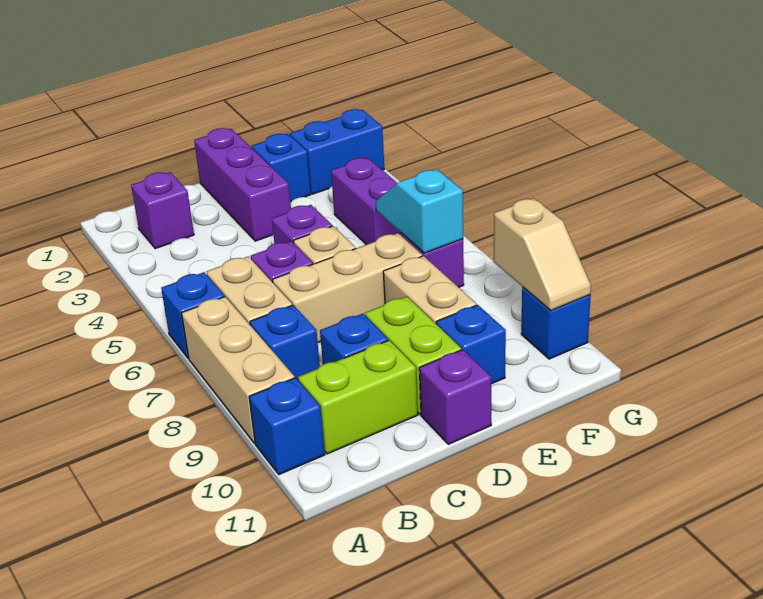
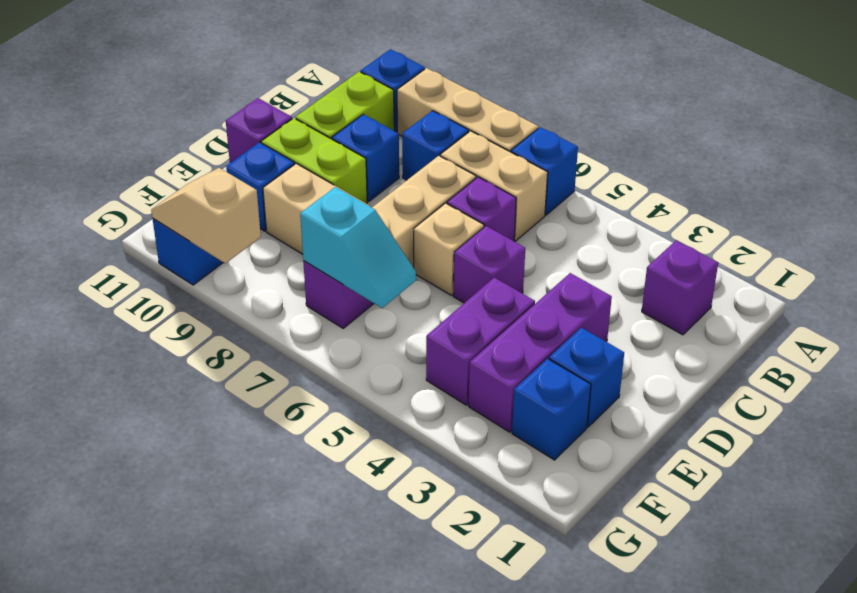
purple 1x3 brick [194,128,291,241] -> purple 1x3 brick turned to [469,273,612,432]
blue 1x2 brick [290,109,384,194] -> blue 1x1 brick [512,359,591,460]
purple 1x2 brick [331,158,401,245] -> purple 1x2 brick turned to [426,278,535,405]

